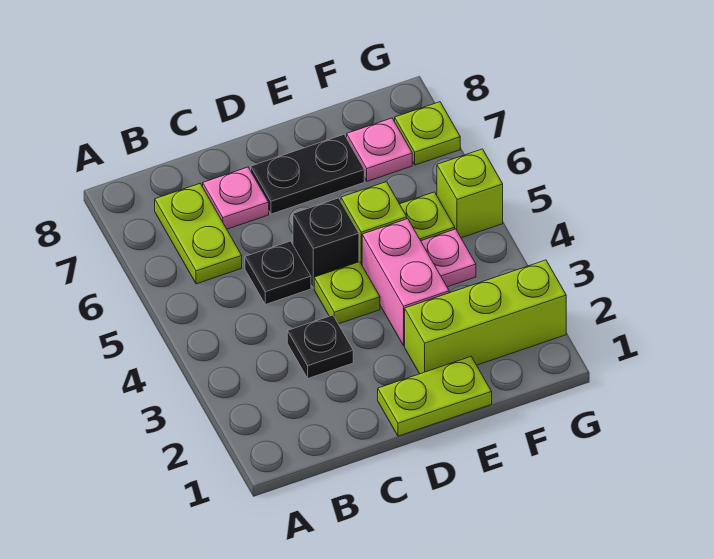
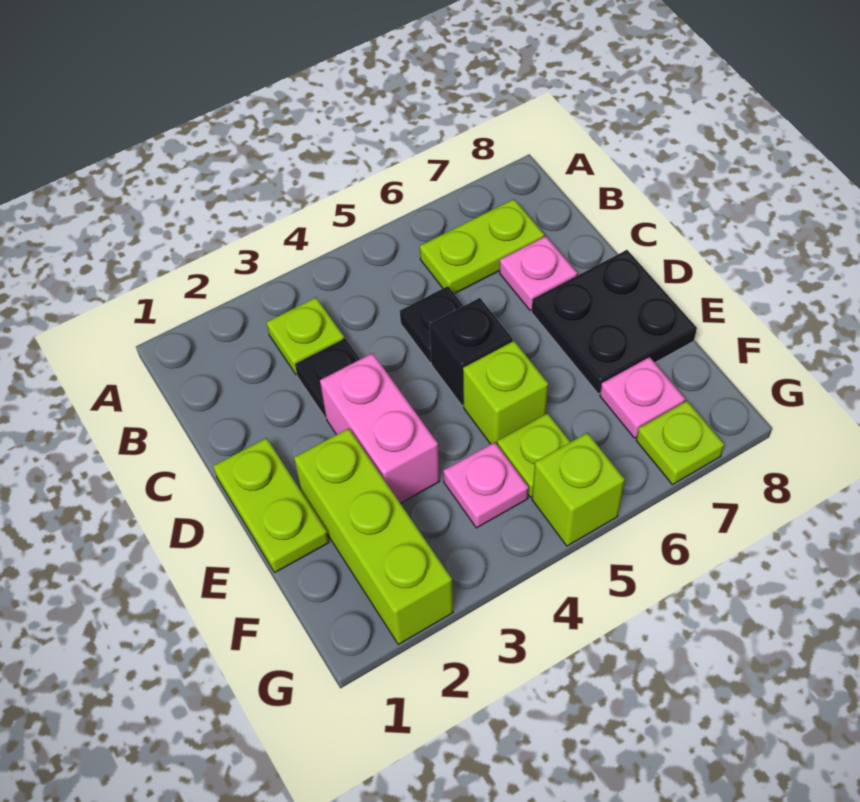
lime 1x1 plate [314,262,380,324] -> lime 1x1 plate moved to [267,298,344,375]
black 1x2 plate [251,135,364,214] -> black 2x2 plate [532,250,697,394]
pink 1x2 brick [362,219,449,346] -> pink 1x2 brick turned to [320,353,440,503]

